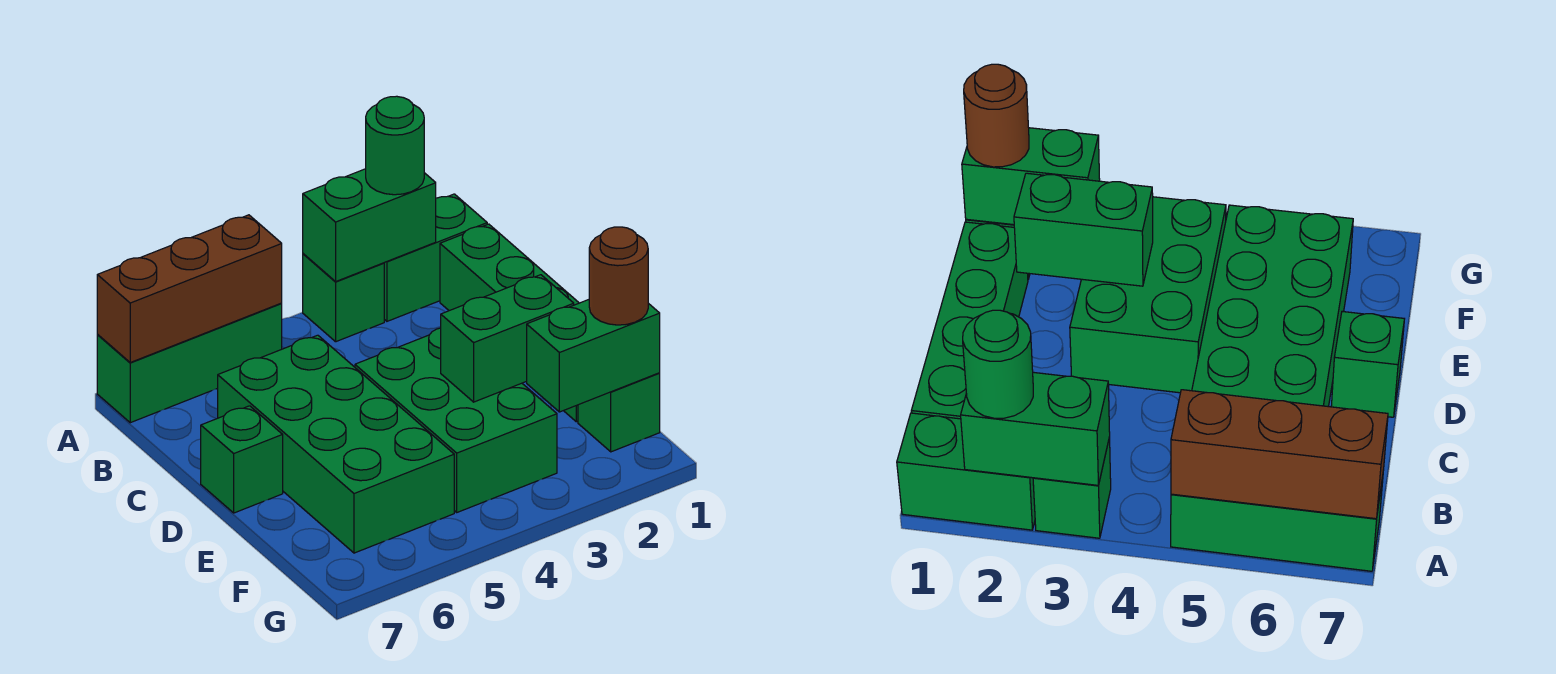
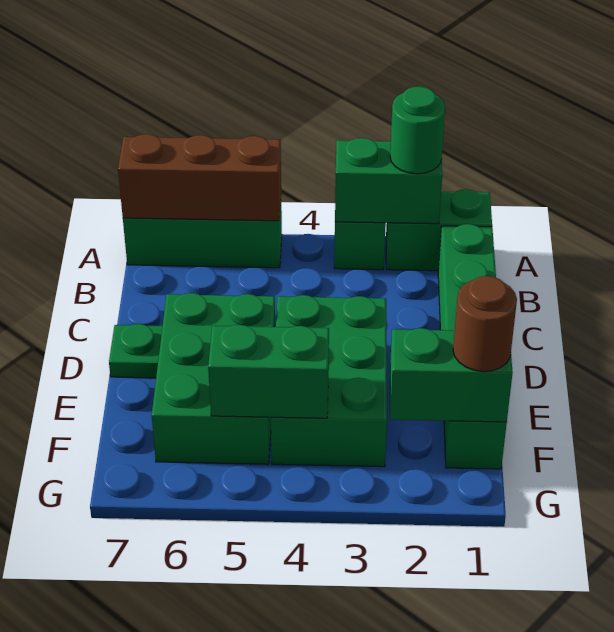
green 2x4 brick [217,335,454,553] -> green 2x3 brick [152,293,275,464]
green 1x1 brick [201,406,283,513] -> green 1x1 plate [109,324,163,378]
green 1x2 brick [441,275,574,402] -> green 1x2 brick moved to [208,325,329,418]

